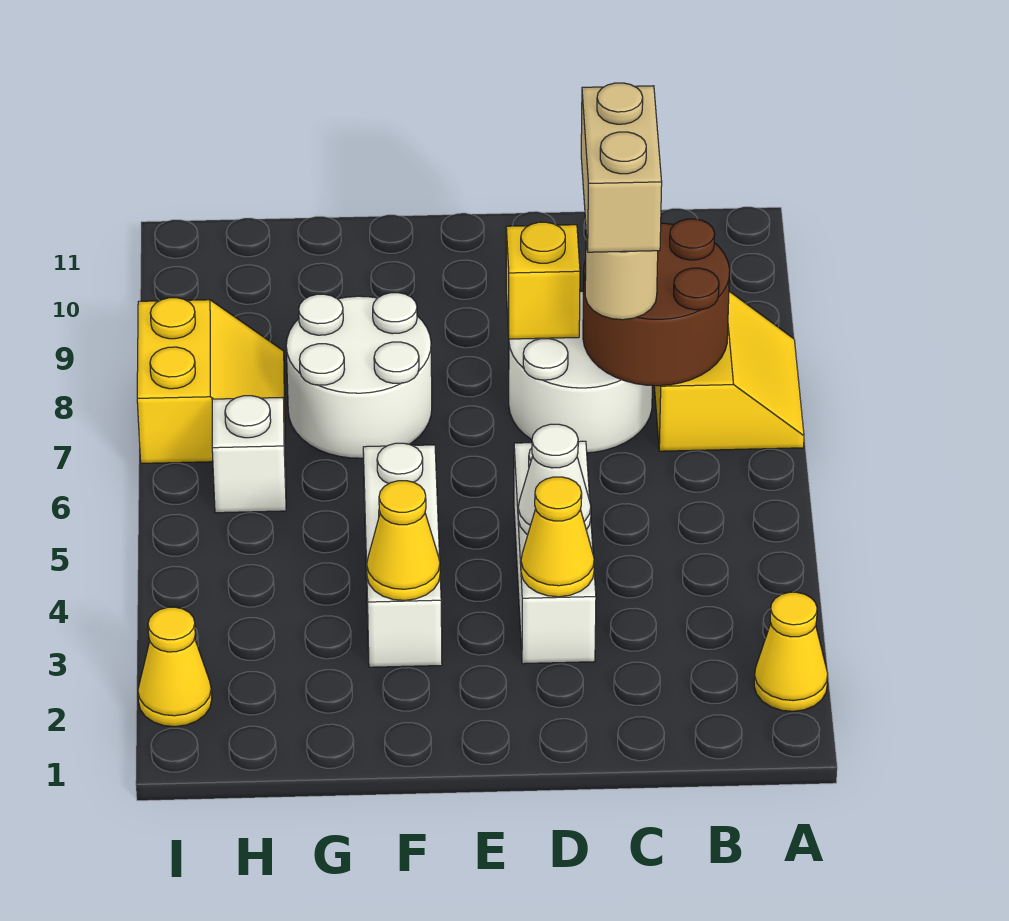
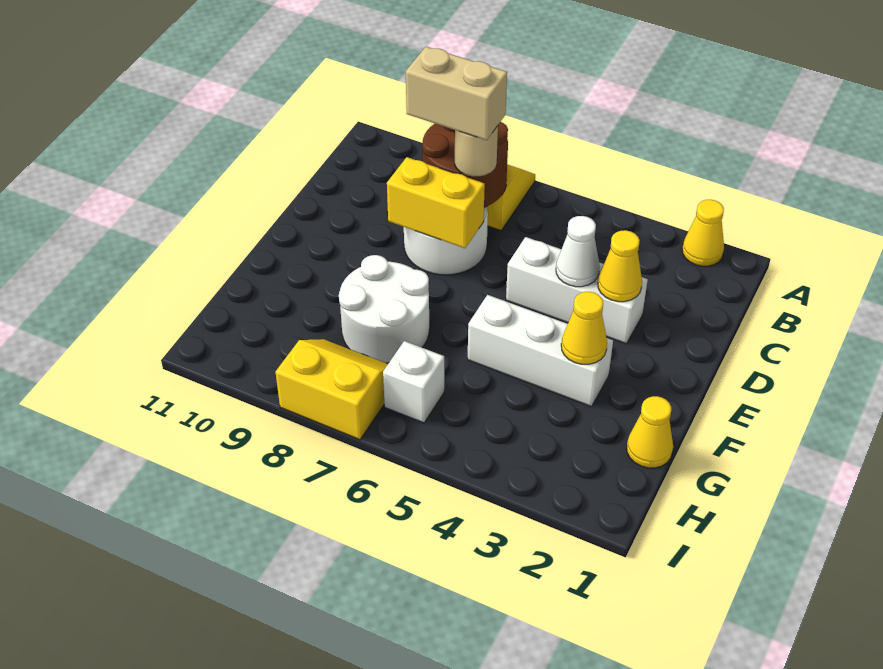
yellow 1x1 brick [506,222,580,339] -> yellow 1x2 brick [387,157,485,248]
yellow 1x1 cone [138,607,212,727] -> yellow 1x1 cone moved to [627,396,673,468]

